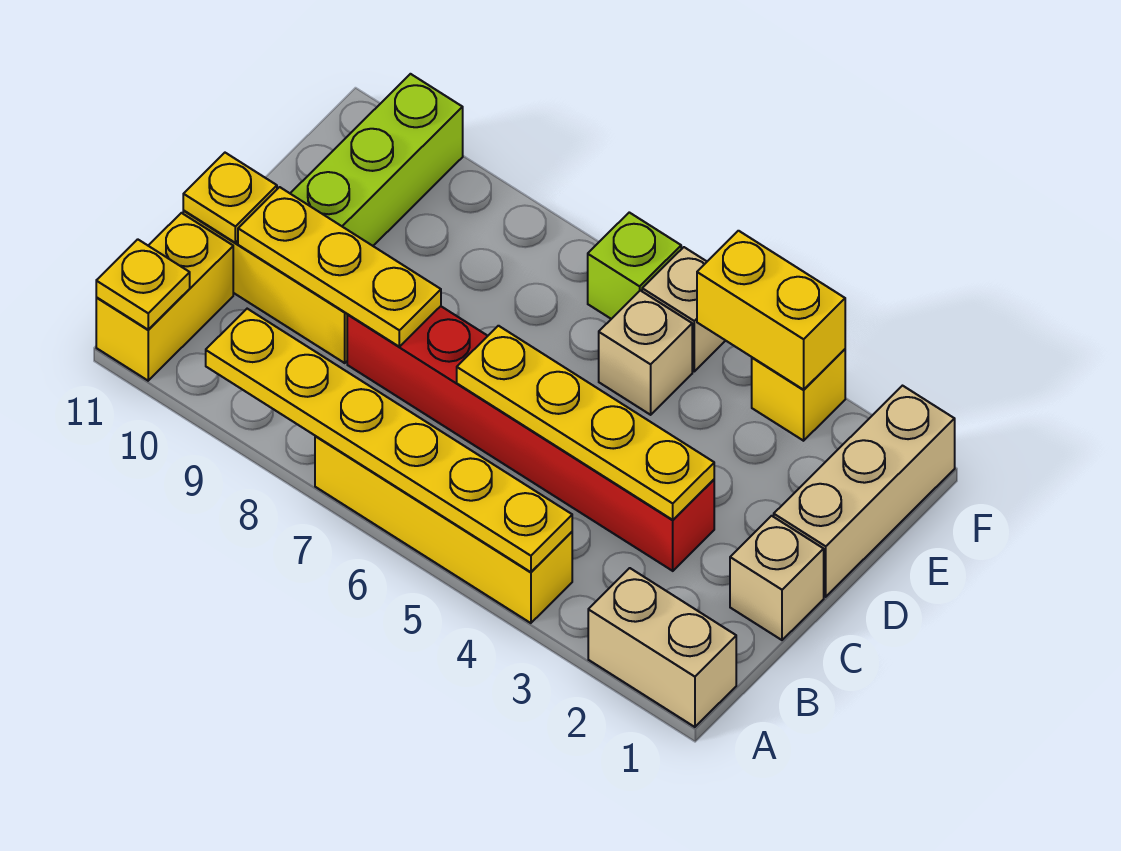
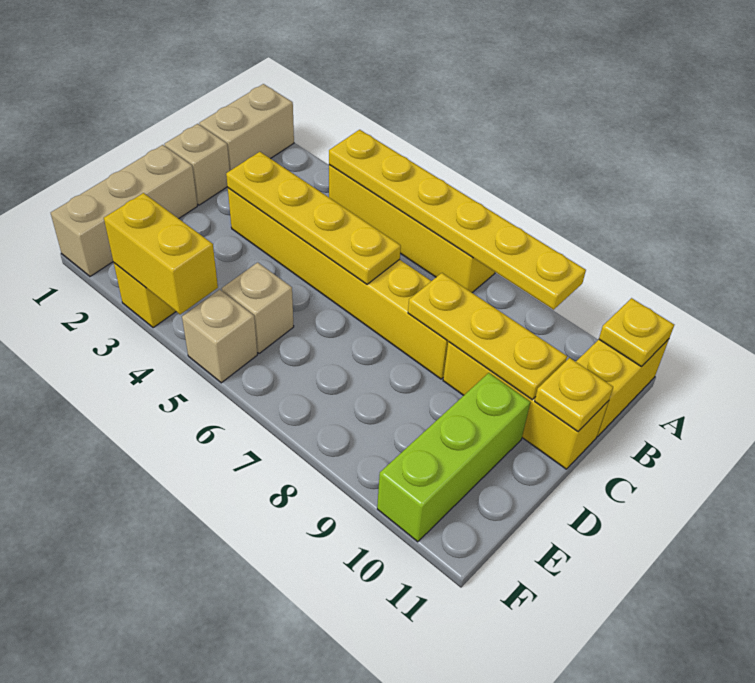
tan 1x2 brick [588,568,736,727] -> tan 1x2 brick turned to [199,84,294,170]
red 1x6 brick [347,306,714,571] -> yellow 1x6 brick [228,188,448,379]
lime 1x1 brick [588,212,681,319] -> none

